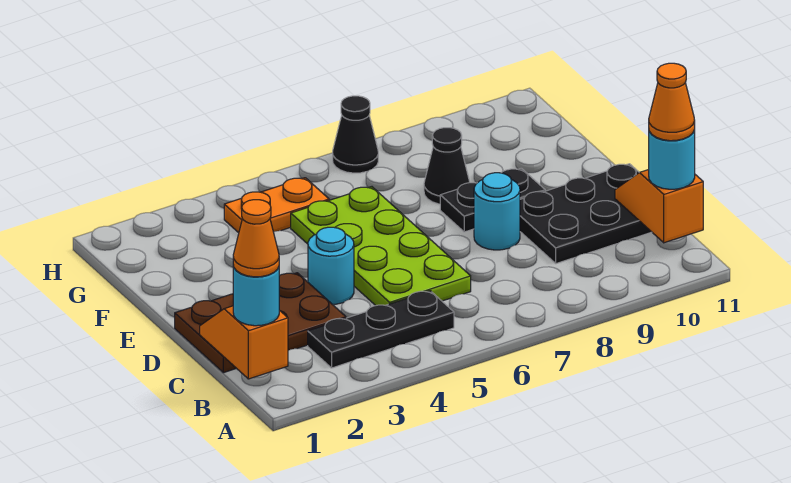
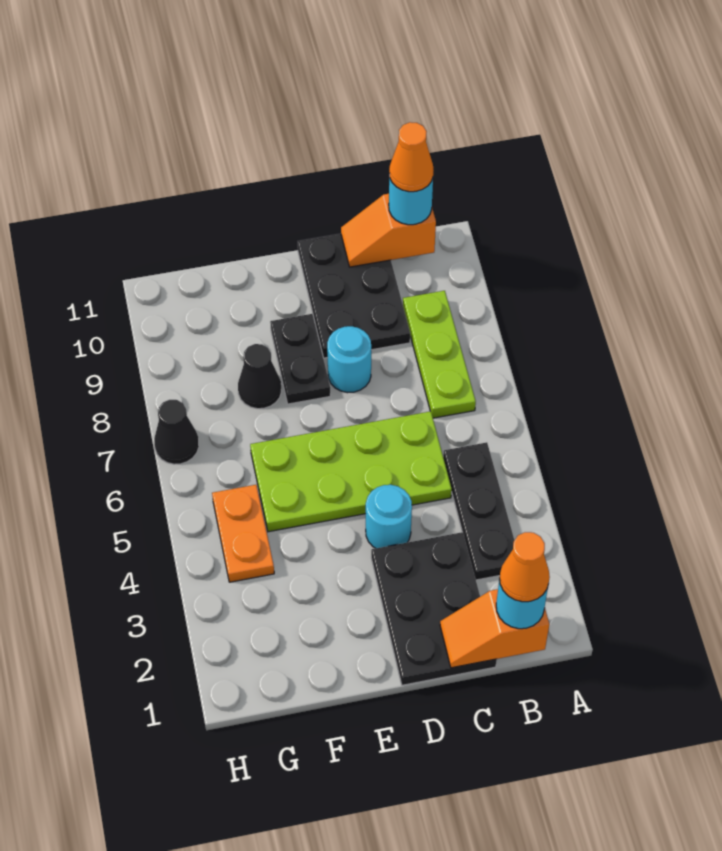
none -> lime 1x3 plate [403,291,476,418]
brown 2x3 plate [175,273,346,373] -> black 2x3 plate [371,532,497,685]

